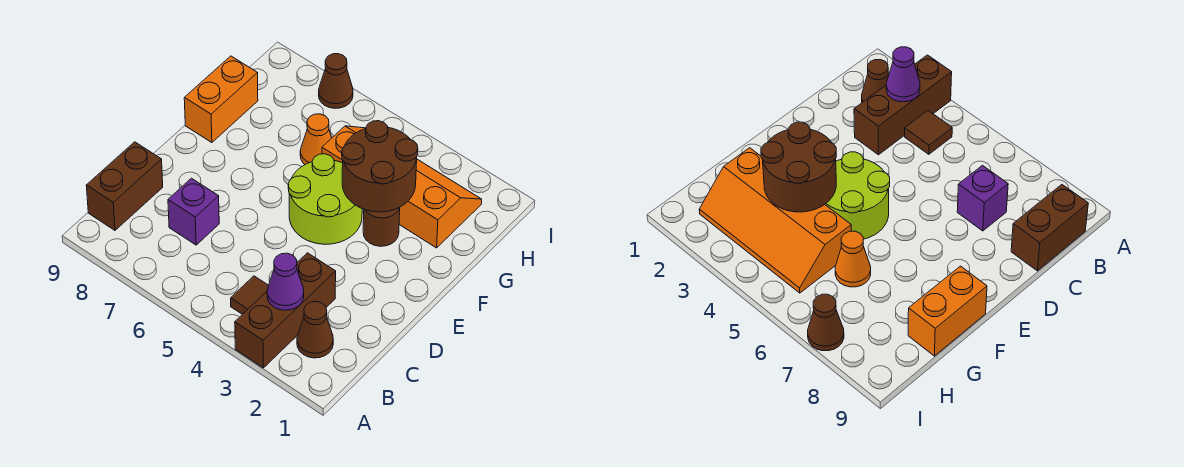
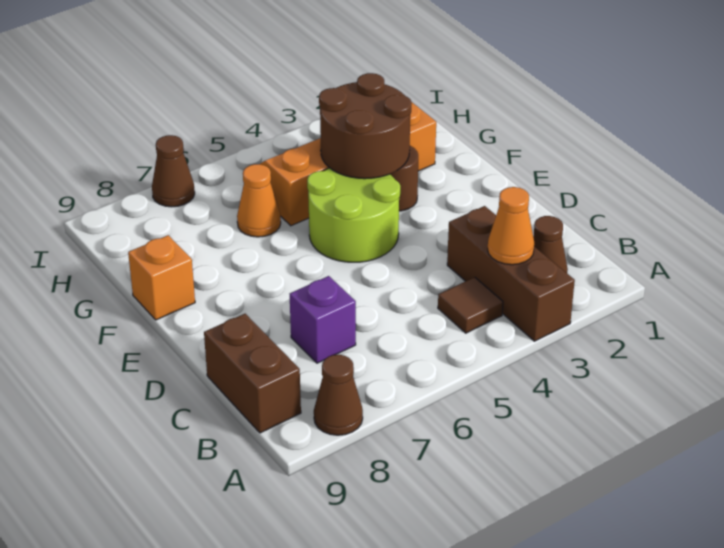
none -> brown 1x1 cone [314,355,363,435]
purple 1x1 cone [267,253,304,310] -> orange 1x1 cone [488,187,534,265]
orange 1x2 brick [184,56,258,142] -> orange 1x1 brick [128,235,195,320]

